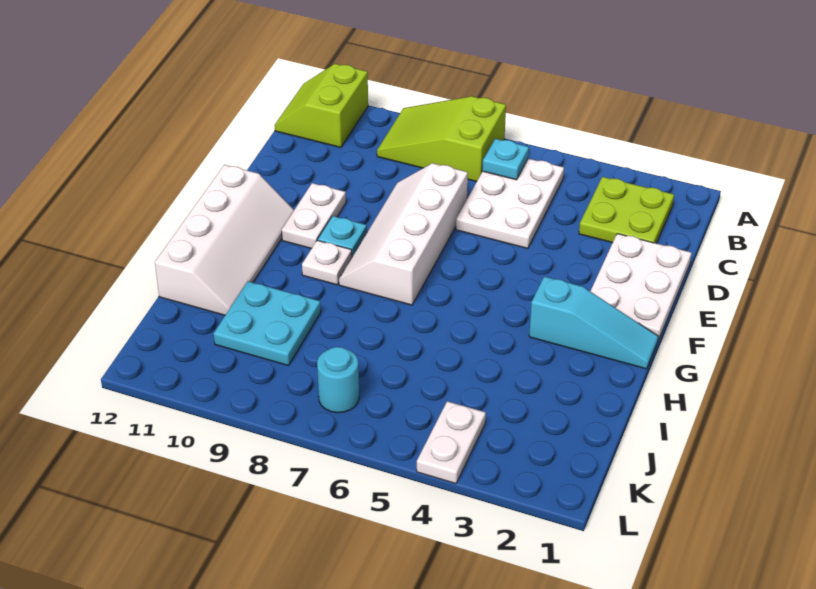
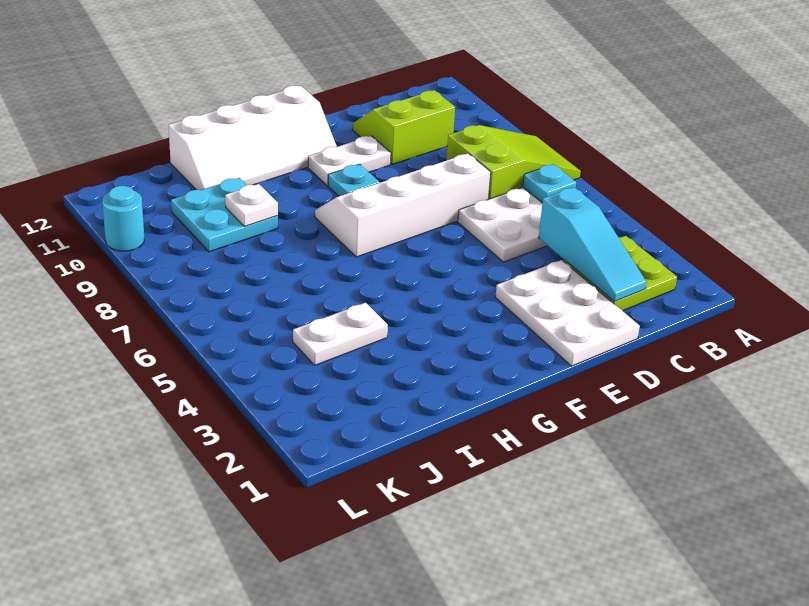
lime 2x3 slope [377,96,506,182] -> lime 2x3 slope turned to [446,125,581,199]
lime 2x2 slope [275,64,368,148] -> lime 2x2 slope moved to [353,90,455,164]
white 2x3 plate [590,234,691,340] -> white 2x3 plate turned to [495,260,640,366]
cyan 1x3 slope [529,277,658,369] -> cyan 1x3 slope moved to [539,187,646,302]
white 1x1 plate [302,240,352,285] -> white 1x1 plate moved to [225,184,278,226]
white 1x2 plate [417,401,486,484] -> white 1x2 plate moved to [293,303,388,365]
cyan 1x1 round brick [317,347,359,413] -> cyan 1x1 round brick moved to [102,186,144,251]

